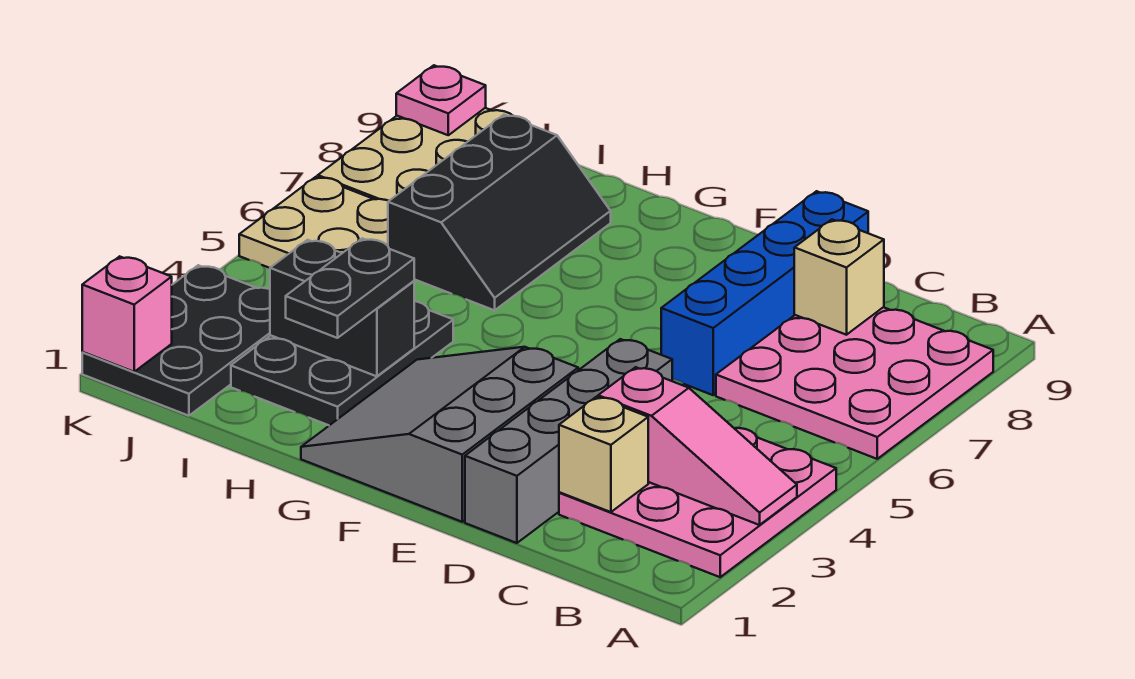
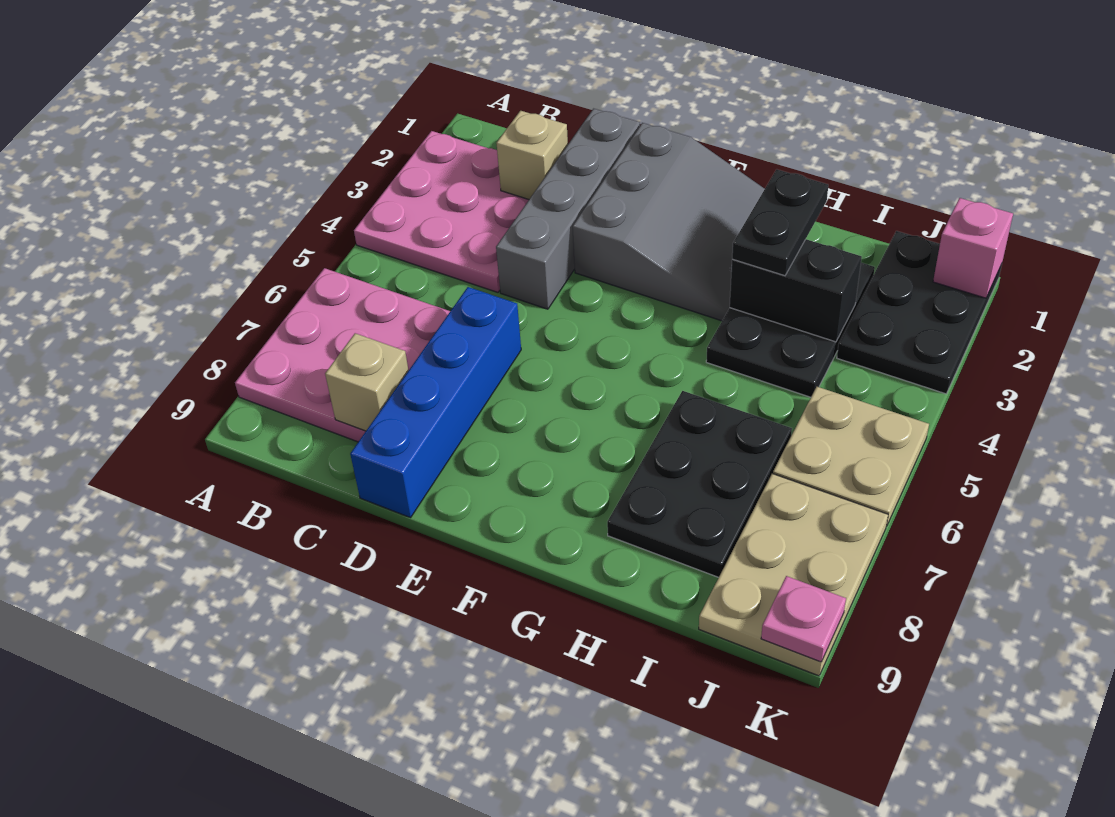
pink 1x3 slope [598,367,797,525] -> none
black 2x3 slope [388,115,611,310] -> black 2x3 plate [607,391,792,577]

